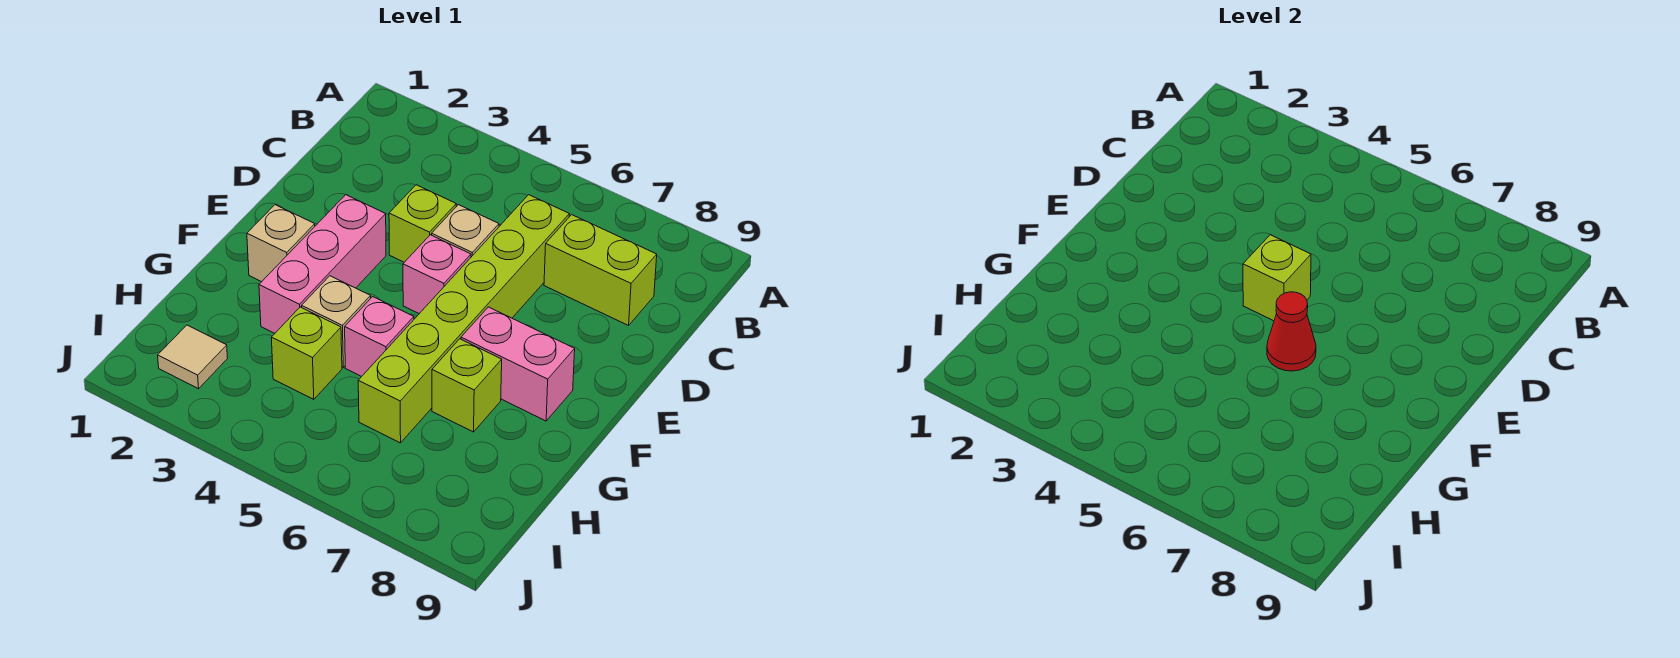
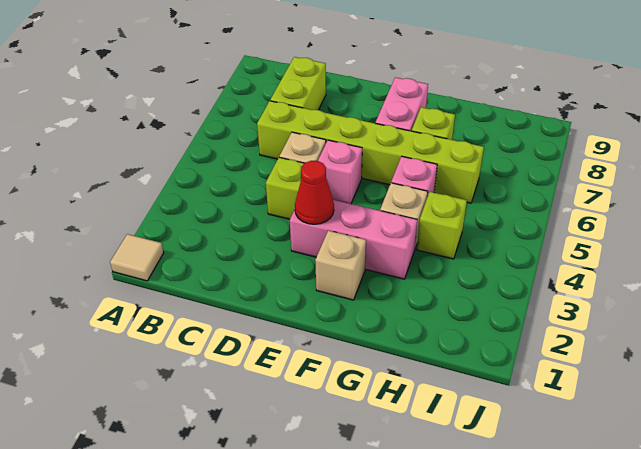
lime 1x1 brick [1243,235,1311,321] -> none
red 1x1 cone [1267,292,1316,371] -> red 1x1 cone moved to [295,161,334,224]
tan 1x1 tile [158,325,228,389] -> tan 1x1 tile moved to [110,234,164,281]

